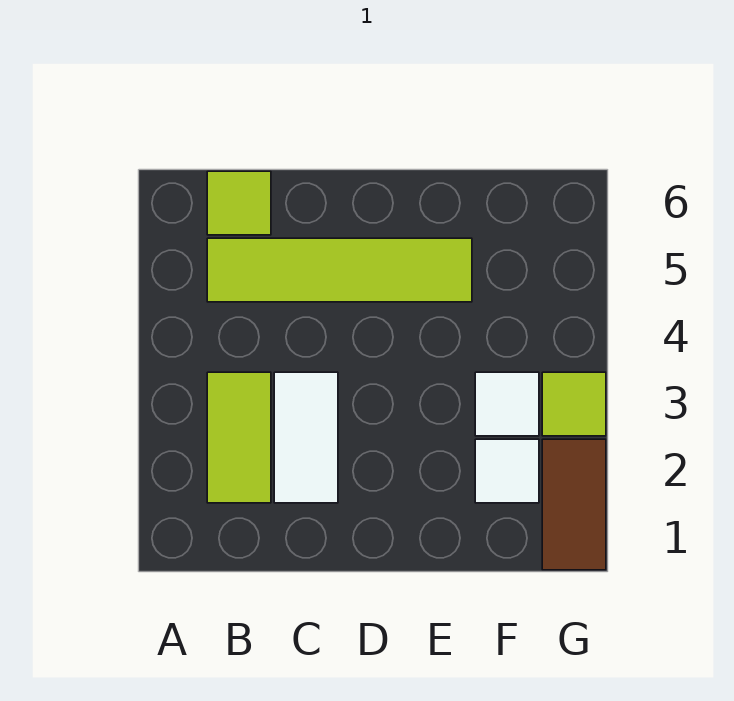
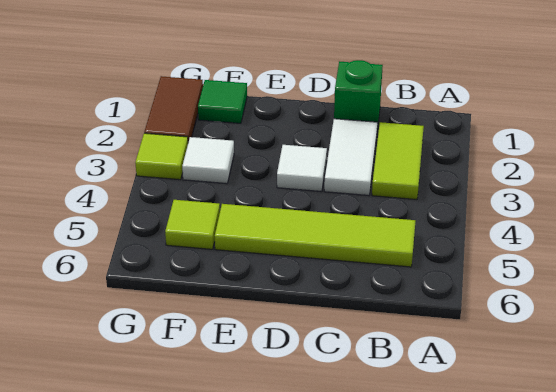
lime 1x1 tile [207,171,271,235] -> lime 1x1 tile moved to [165,200,220,249]
none -> green 1x1 brick [334,60,383,129]
none -> green 1x1 tile [198,80,247,123]
white 1x1 tile [475,439,539,503] -> white 1x1 tile moved to [277,145,327,192]

